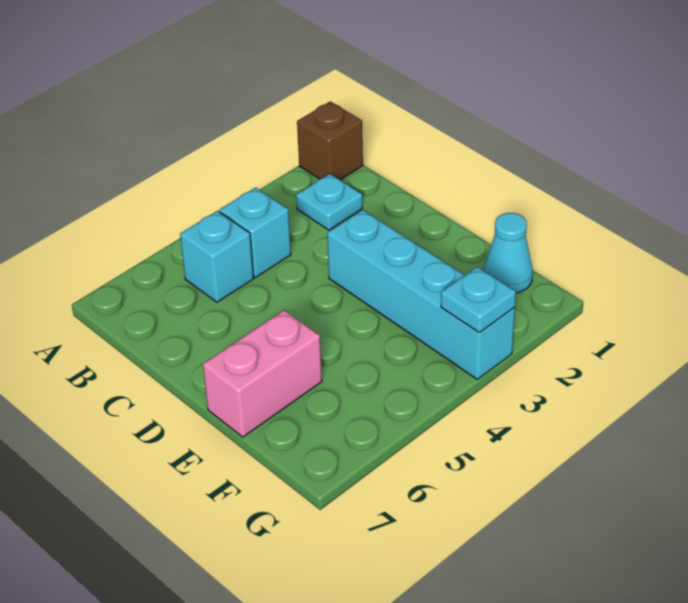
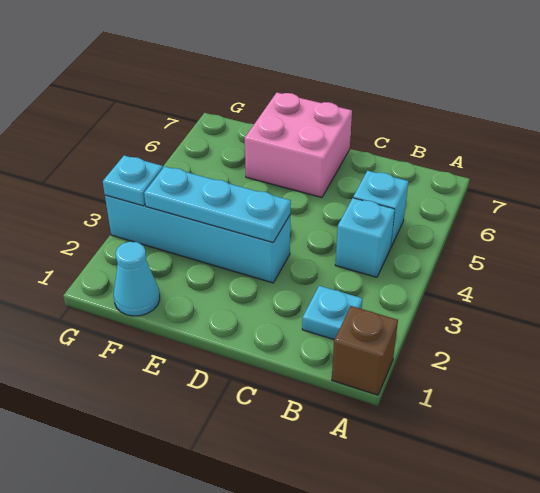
none -> cyan 1x3 plate [144,166,291,242]
pink 1x2 brick [203,310,322,437] -> pink 2x2 brick [245,93,352,197]

